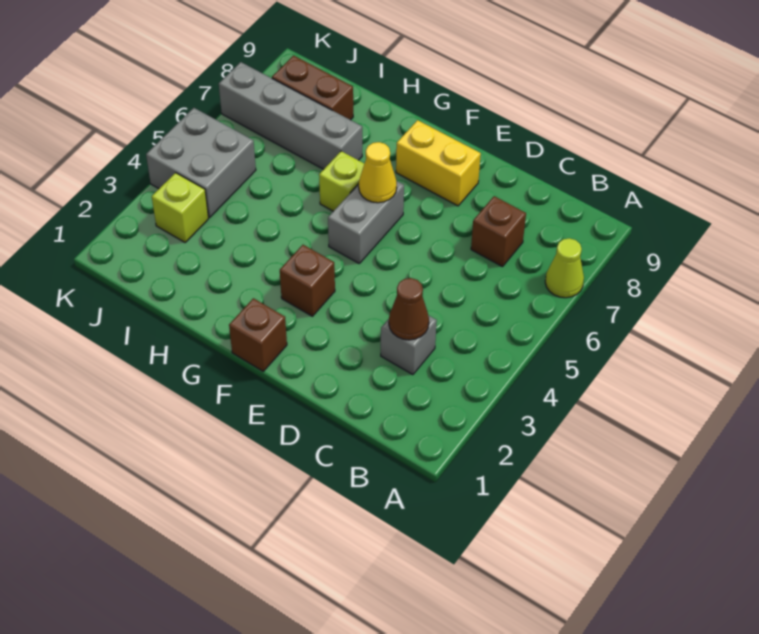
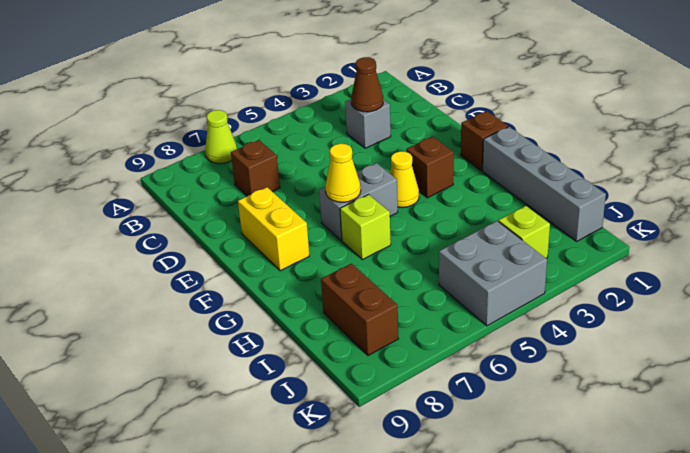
none -> yellow 1x1 cone [390,151,419,208]
grey 1x4 brick [219,62,362,169] -> grey 1x4 brick moved to [483,127,606,241]

